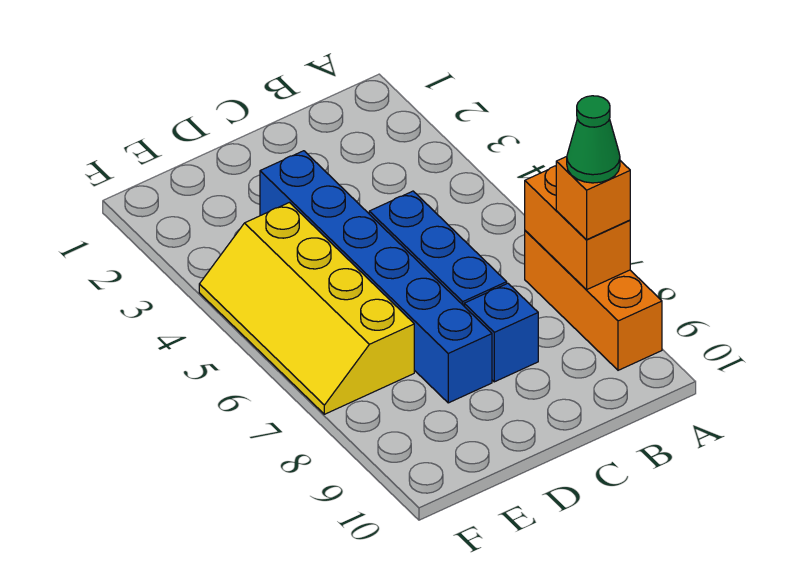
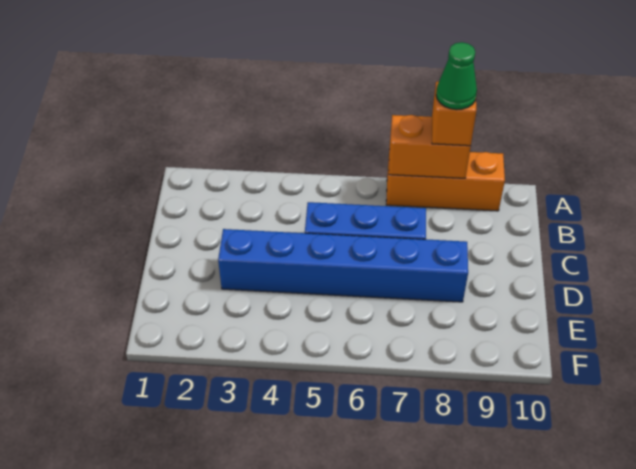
blue 1x1 brick [464,283,538,382] -> none
yellow 2x4 slope [199,203,414,414] -> none

